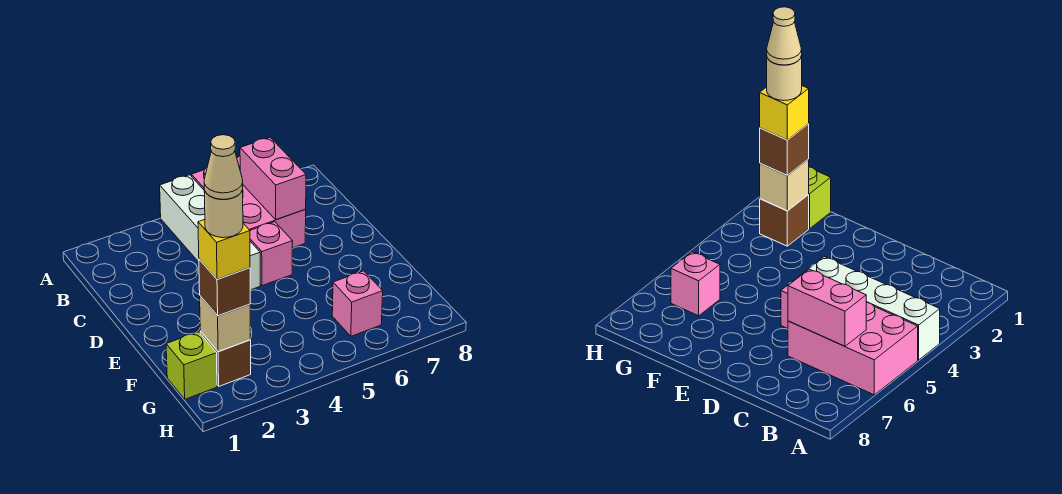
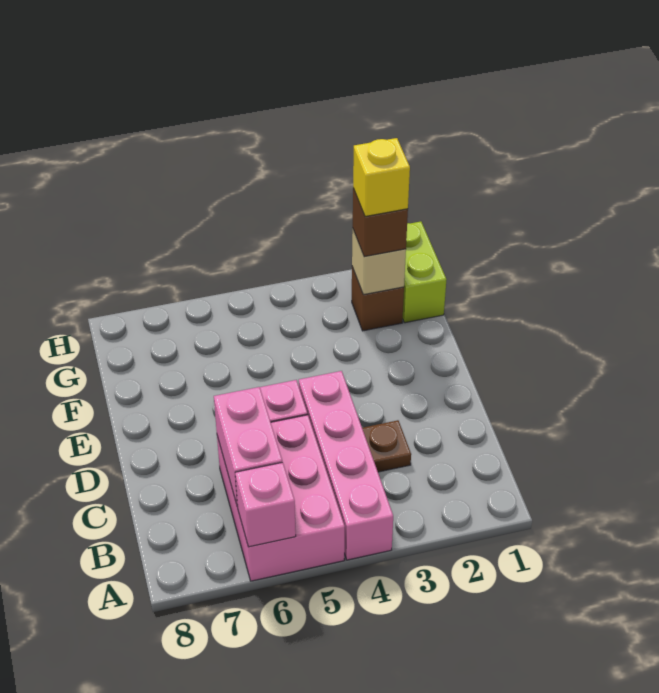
white 1x4 brick [160,175,260,290] -> pink 1x4 brick [299,371,393,560]
none -> brown 1x1 plate [362,420,411,472]
lime 1x1 brick [166,332,217,399] -> lime 1x2 brick [403,221,446,323]
tan 1x1 round brick [204,189,243,238] -> none
tan 1x1 cone [204,135,243,199] -> none
pink 1x1 brick [332,271,383,336] -> pink 1x1 brick moved to [235,462,296,547]

